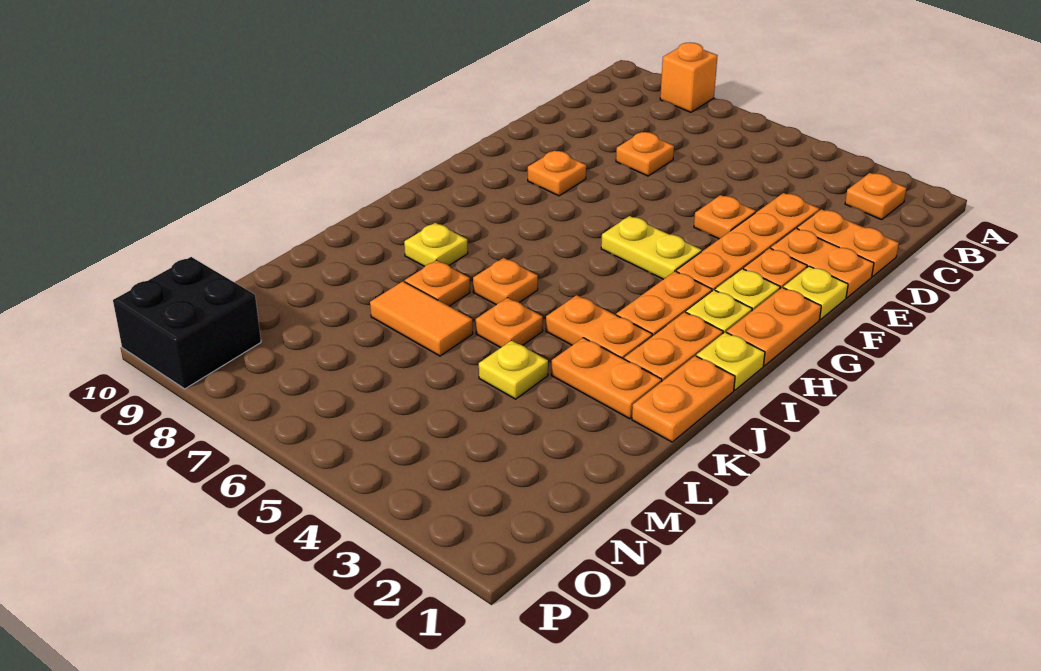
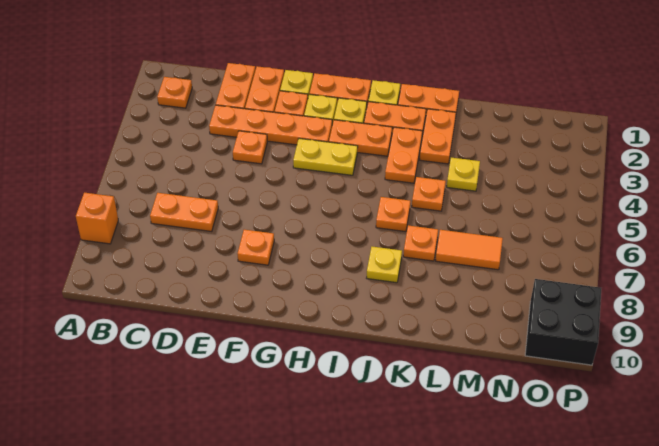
orange 1x1 plate [616,132,674,176] -> orange 1x2 plate [150,193,218,231]
yellow 1x2 plate [601,216,702,279] -> yellow 1x2 plate turned to [293,138,358,175]
orange 1x2 tile [370,281,473,356] -> orange 1x2 tile turned to [436,230,503,270]

